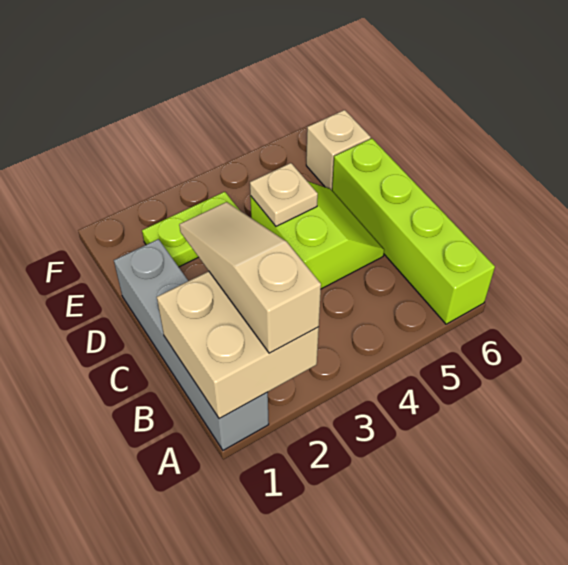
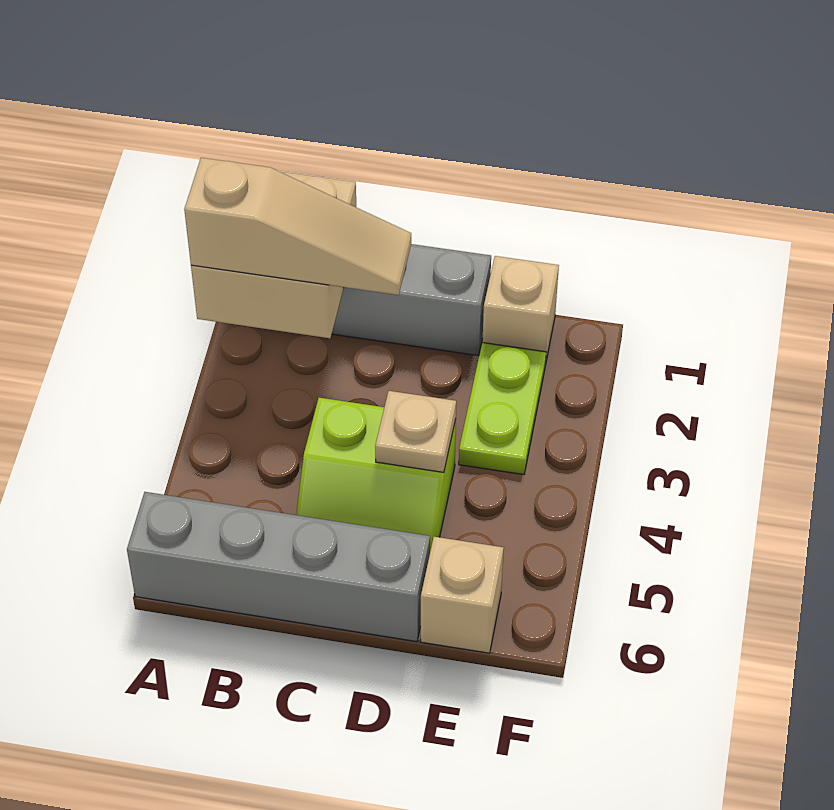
lime 1x4 brick [332,138,495,324] -> grey 1x4 brick [127,492,430,642]
none -> tan 1x1 brick [482,256,559,365]

